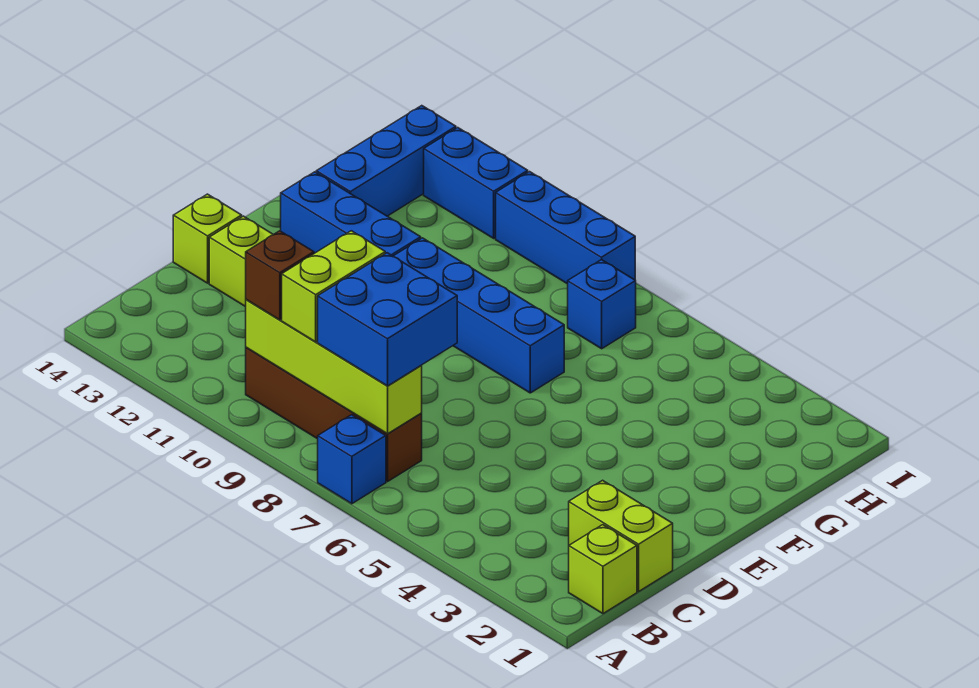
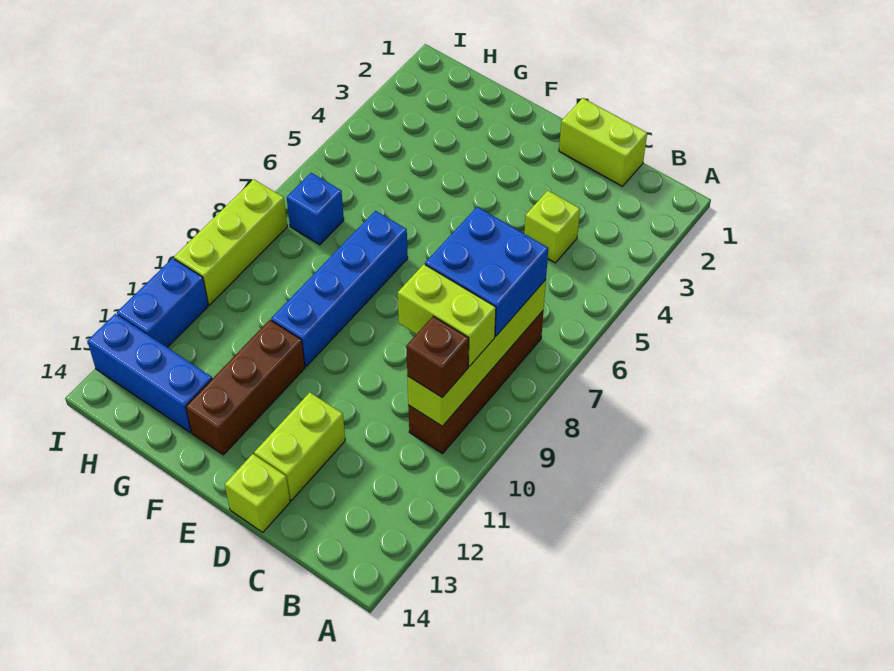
blue 1x1 brick [318,415,386,504] -> none
lime 1x1 brick [569,525,637,614] -> lime 1x1 brick moved to [524,191,580,263]
lime 1x2 brick [569,480,673,591] -> lime 1x2 brick turned to [559,98,647,186]
blue 1x3 brick [281,172,421,256] -> brown 1x3 brick [186,320,305,455]
blue 1x3 brick [496,172,635,284] -> lime 1x3 brick [174,179,287,305]

